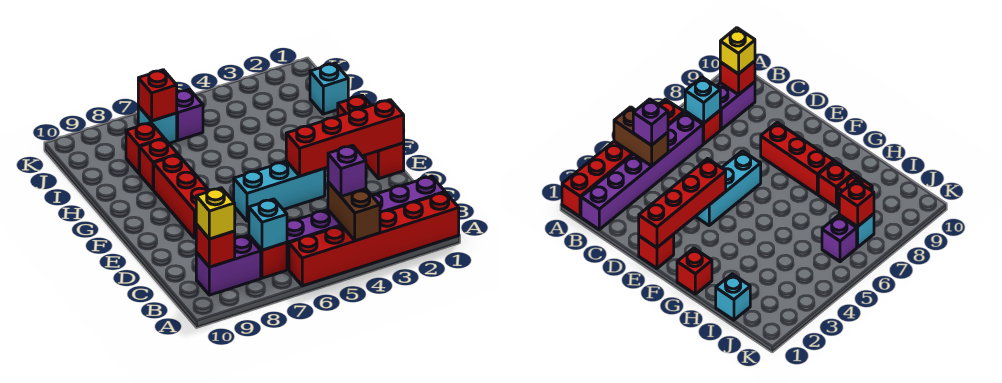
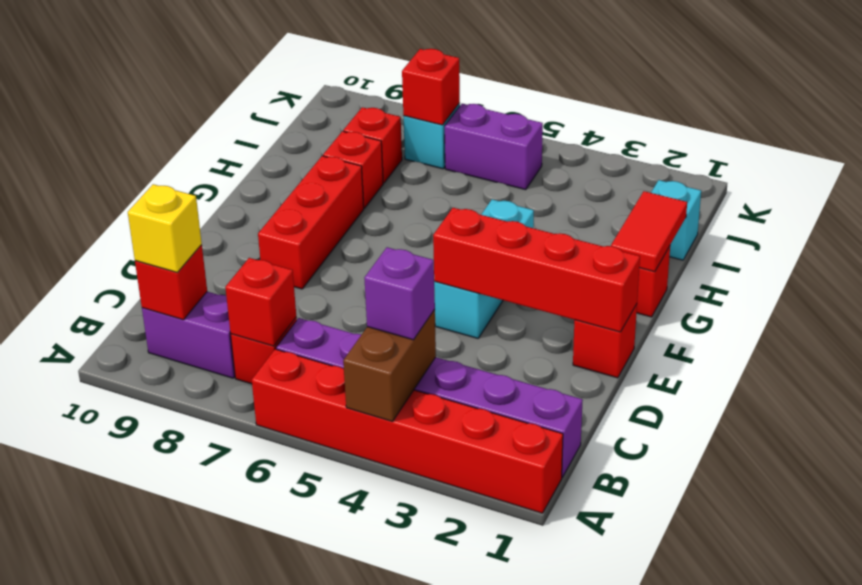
cyan 1x1 brick [249,199,287,250] -> red 1x1 brick [225,258,296,346]
cyan 1x3 brick [234,161,325,221] -> cyan 1x3 brick turned to [434,199,534,338]
none -> red 1x2 tile [611,191,687,272]
purple 1x1 brick [177,89,203,140] -> purple 1x2 brick [445,104,543,190]

